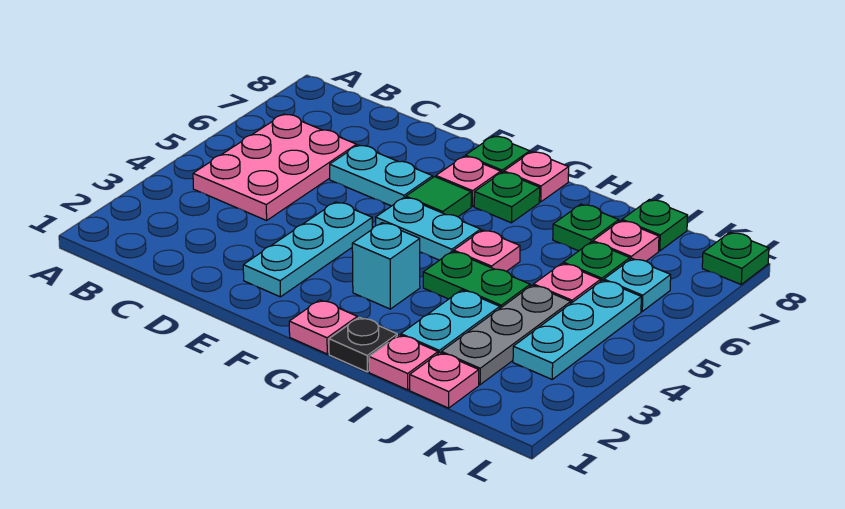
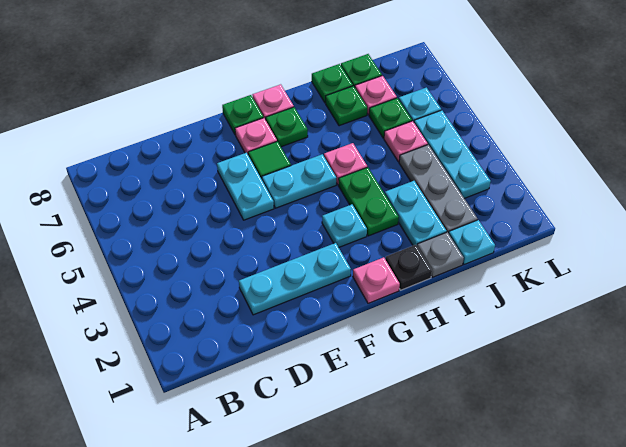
pink 2x3 plate [193,114,357,220] -> none
cyan 1x2 plate [330,145,433,206] -> cyan 1x2 plate turned to [217,153,274,220]
cyan 1x3 plate [243,202,372,297] -> cyan 1x3 plate turned to [239,243,351,315]
cyan 1x1 brick [352,223,420,309] -> cyan 1x1 plate [322,204,367,247]
green 1x2 plate [423,251,530,308] -> green 1x2 plate turned to [338,167,399,236]
pink 1x1 plate [369,335,438,390] -> grey 1x1 plate [417,232,464,277]
pink 1x1 plate [410,353,479,408] -> cyan 1x1 plate [449,220,495,265]
green 1x1 plate [702,232,769,284] -> green 1x1 plate moved to [312,64,353,103]

